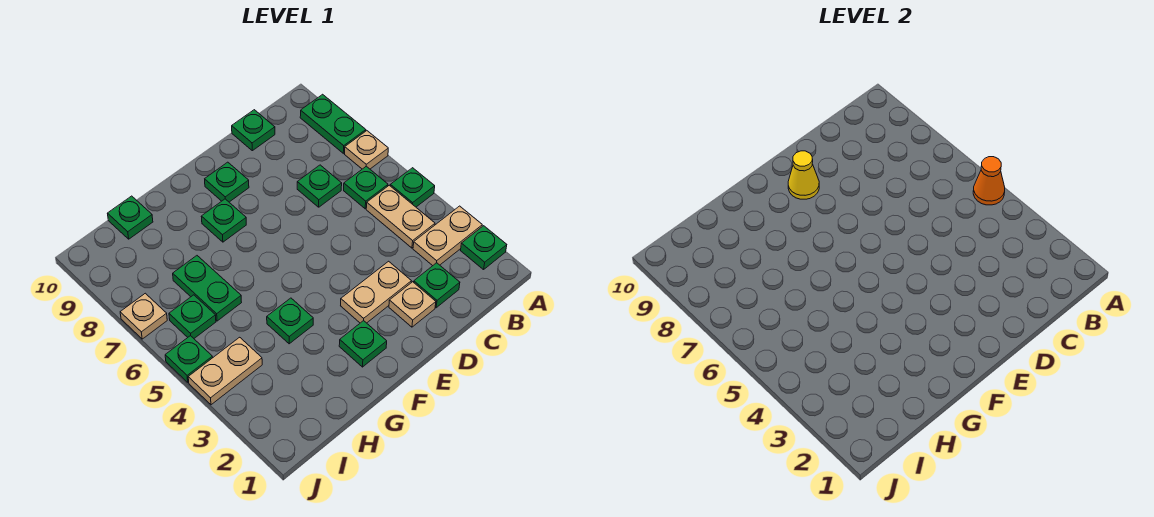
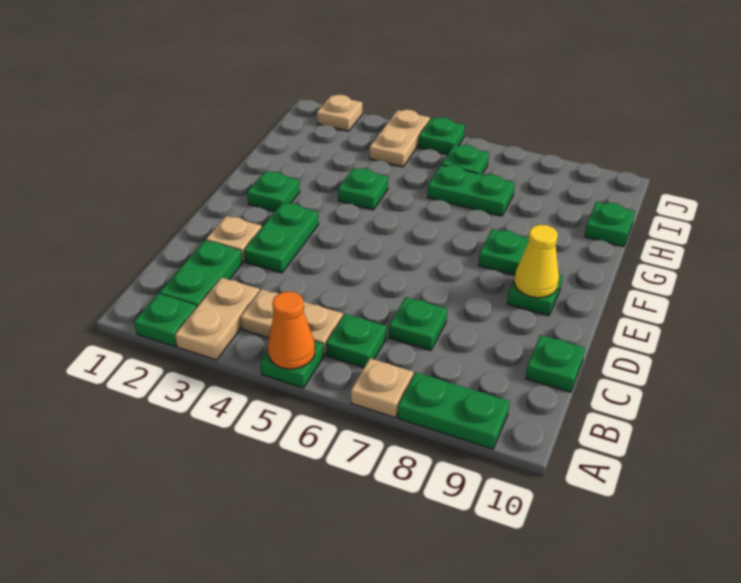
green 1x1 plate [414,263,460,308] -> green 1x2 plate [160,240,243,307]
tan 1x2 plate [341,261,411,323] -> green 1x2 plate [244,202,319,273]
tan 1x1 plate [120,293,167,339] -> tan 1x1 plate moved to [317,95,362,131]

